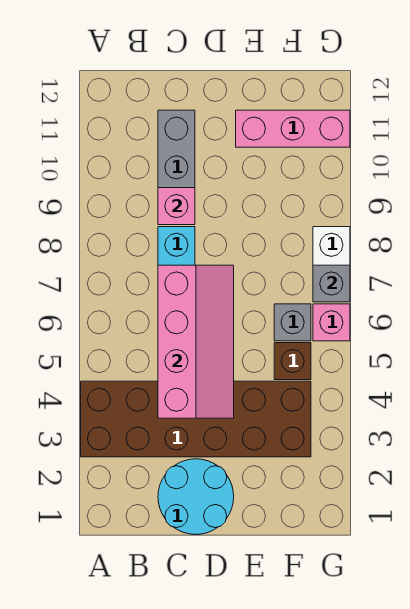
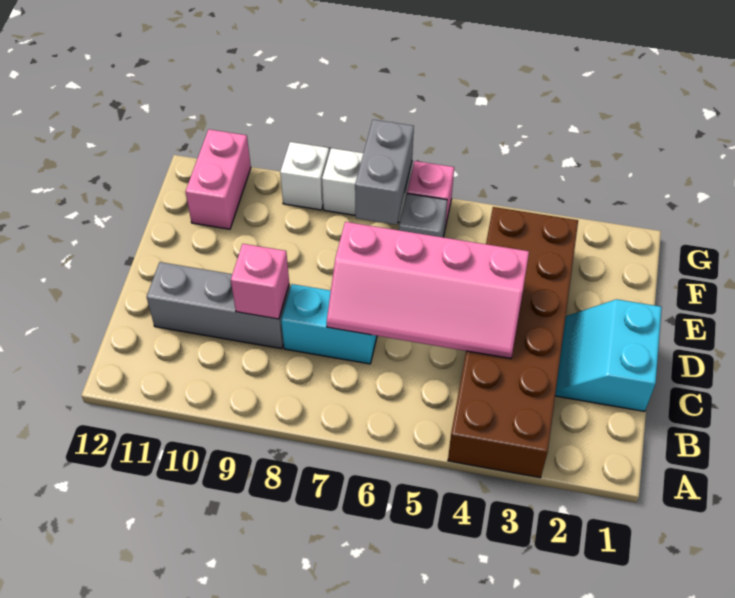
cyan 2x2 round brick [158,459,234,534] -> cyan 2x2 slope [555,299,662,411]
pink 2x4 slope [158,265,234,418] -> pink 2x4 slope turned to [327,222,529,359]
pink 1x3 brick [236,110,350,147] -> pink 1x2 brick [185,129,251,229]
brown 1x1 brick [274,343,311,380] -> none
grey 1x1 brick [313,265,350,302] -> grey 1x2 brick [355,120,414,225]
none -> white 1x1 brick [280,142,329,210]

